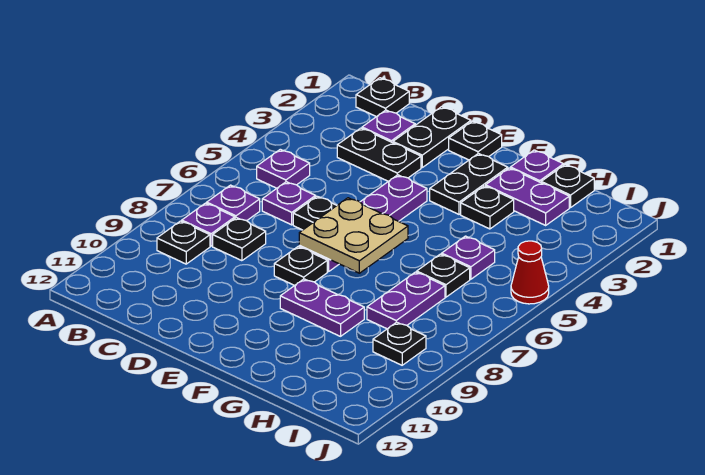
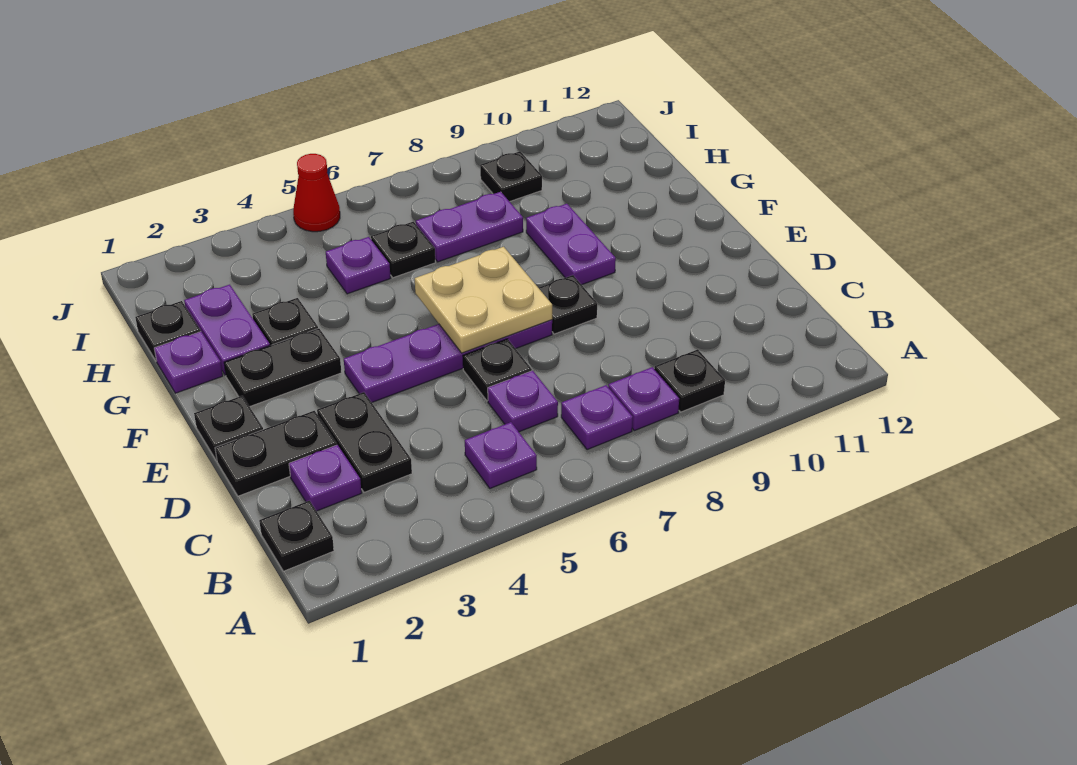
black 1x1 plate [213,218,266,261] -> none

